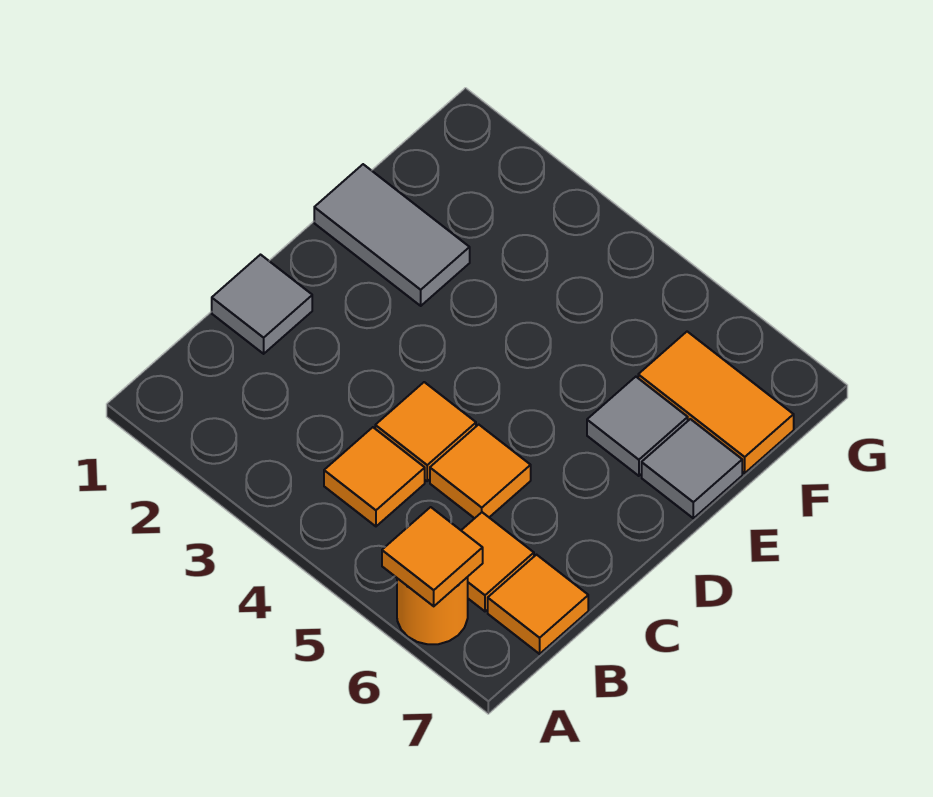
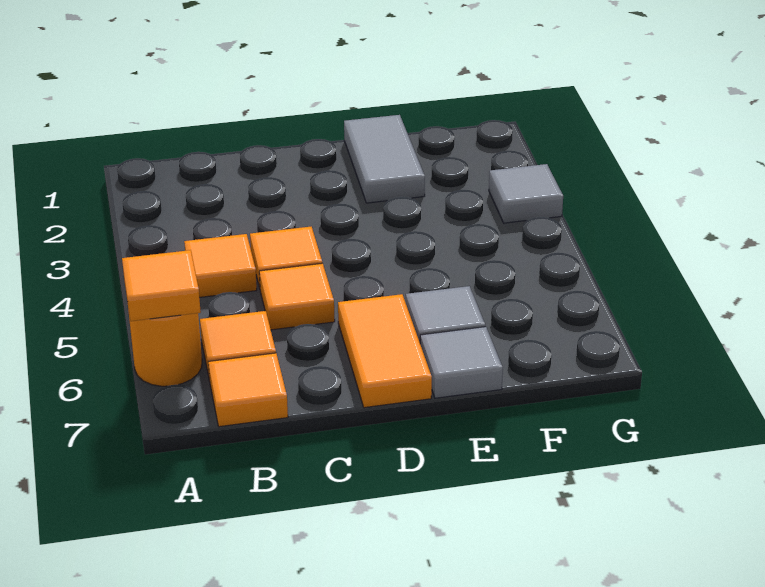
grey 1x1 tile [212,255,312,354] -> grey 1x1 tile moved to [489,164,563,223]
orange 1x2 tile [638,332,794,473] -> orange 1x2 tile moved to [338,294,432,408]

